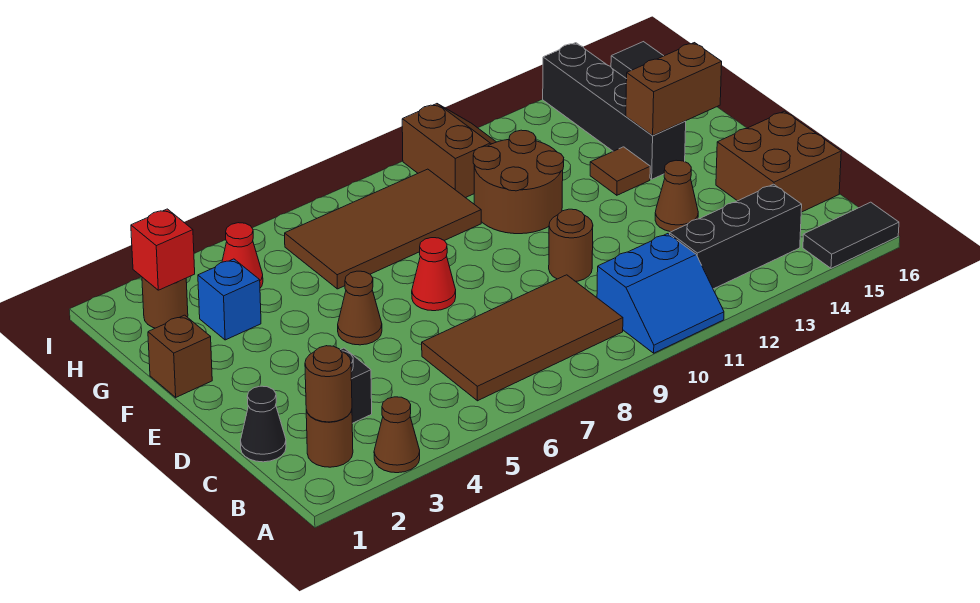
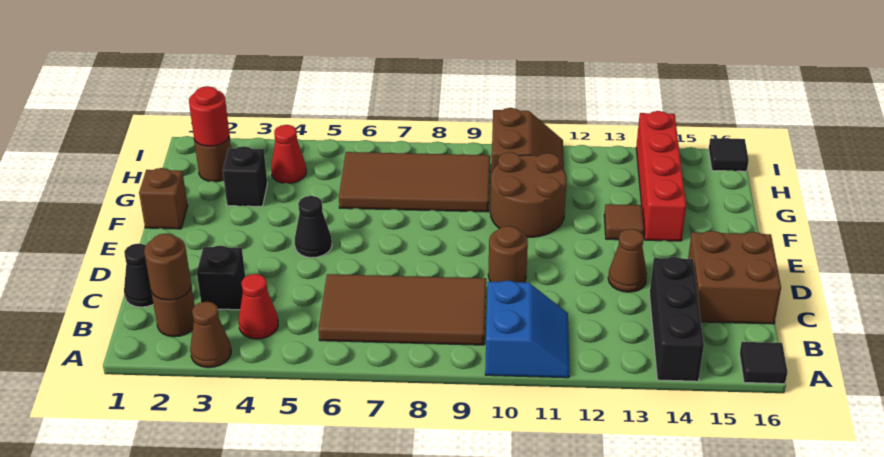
blue 2x2 slope [597,234,724,353] -> blue 2x2 slope turned to [485,280,570,378]
black 1x2 tile [803,202,899,268] -> black 1x1 tile [740,342,787,384]
black 1x3 brick [670,184,802,289] -> black 1x3 brick turned to [650,257,704,381]
brown 1x1 cone [338,271,382,345] -> black 1x1 cone [295,196,332,258]
red 1x1 cone [412,238,456,311] -> red 1x1 cone moved to [239,274,278,339]
black 1x4 brick [543,43,686,179] -> red 1x4 brick [636,111,686,241]
brown 1x2 brick [626,43,722,136] -> none
blue 1x1 brick [198,259,261,340] -> black 1x1 brick [223,146,267,206]
red 1x1 brick [131,209,195,290] -> red 1x1 round brick [189,86,229,146]

